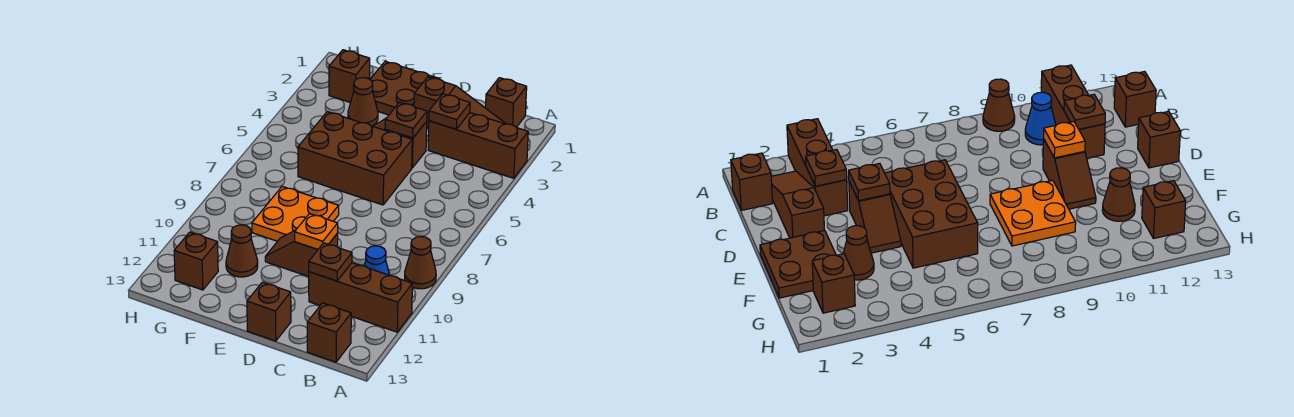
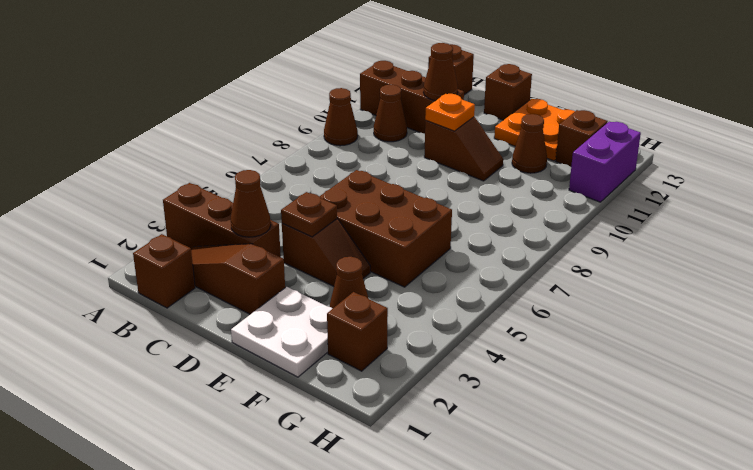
blue 1x1 cone [364,246,390,275] -> brown 1x1 cone [374,85,407,142]
brown 1x1 plate [429,94,470,129] -> brown 1x1 cone [231,170,271,237]
brown 1x1 plate [309,243,352,281] -> brown 1x1 cone [424,43,458,101]
brown 2x2 plate [370,61,439,115] -> white 2x2 plate [231,287,332,377]
orange 2x2 plate [252,186,339,241] -> orange 2x2 plate moved to [494,99,575,161]
none -> purple 1x2 brick [569,122,641,202]

